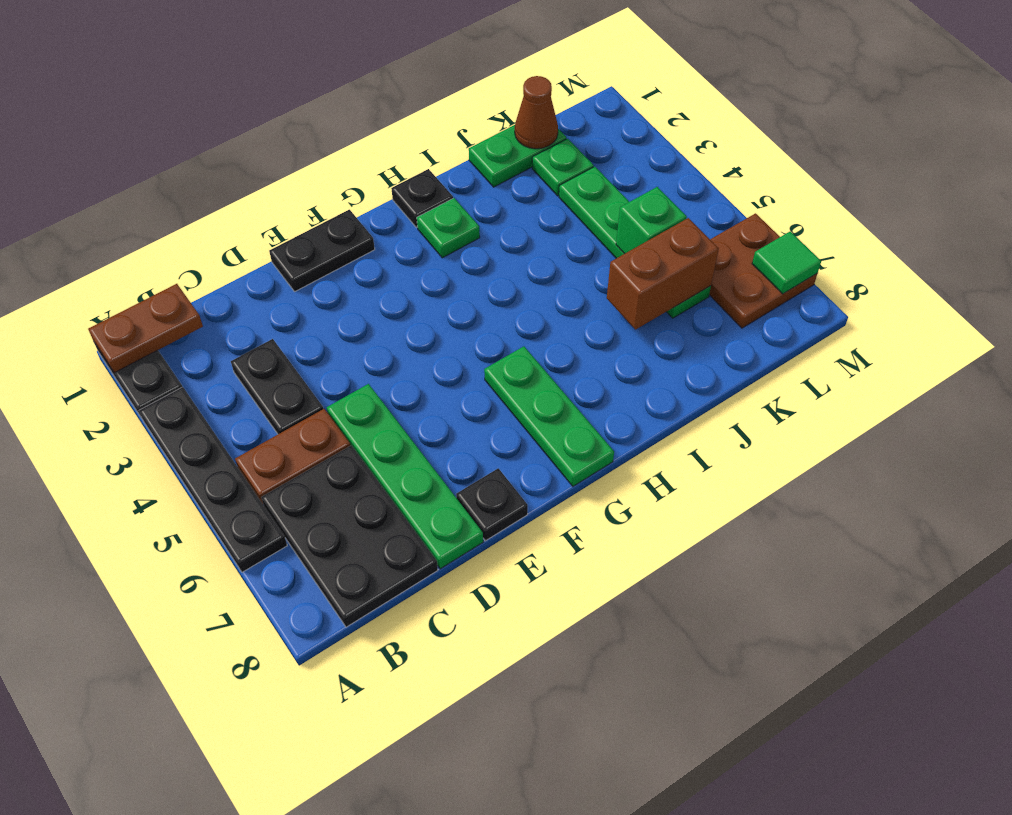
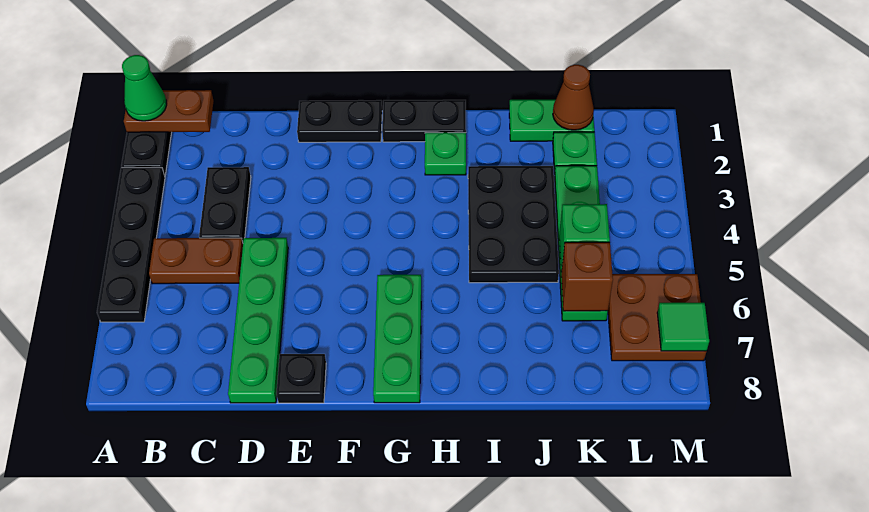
none -> green 1x1 cone [122,55,167,121]
black 2x3 plate [261,445,438,627] -> black 2x3 plate moved to [468,166,559,283]
black 1x1 plate [391,169,453,228] -> black 1x2 plate [382,100,466,142]
brown 1x2 brick [607,218,719,330] -> brown 1x1 brick [561,242,613,311]

